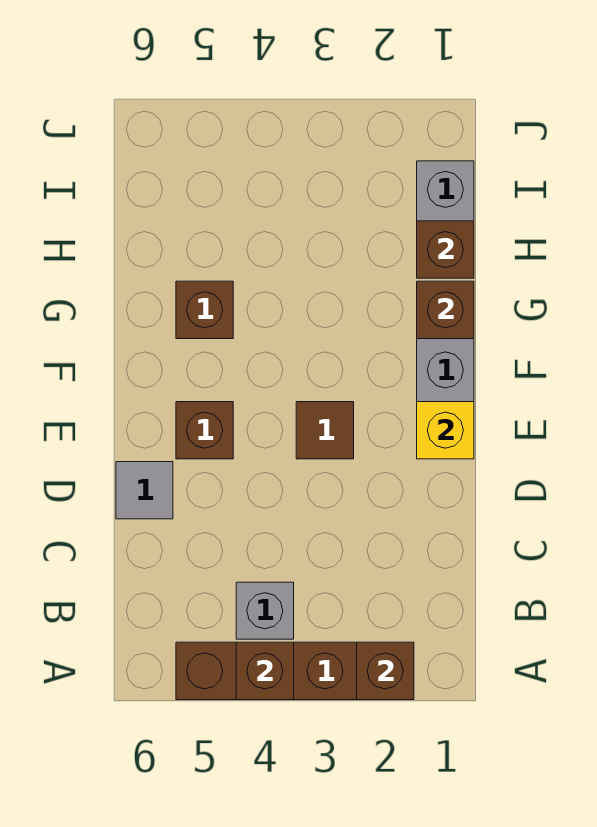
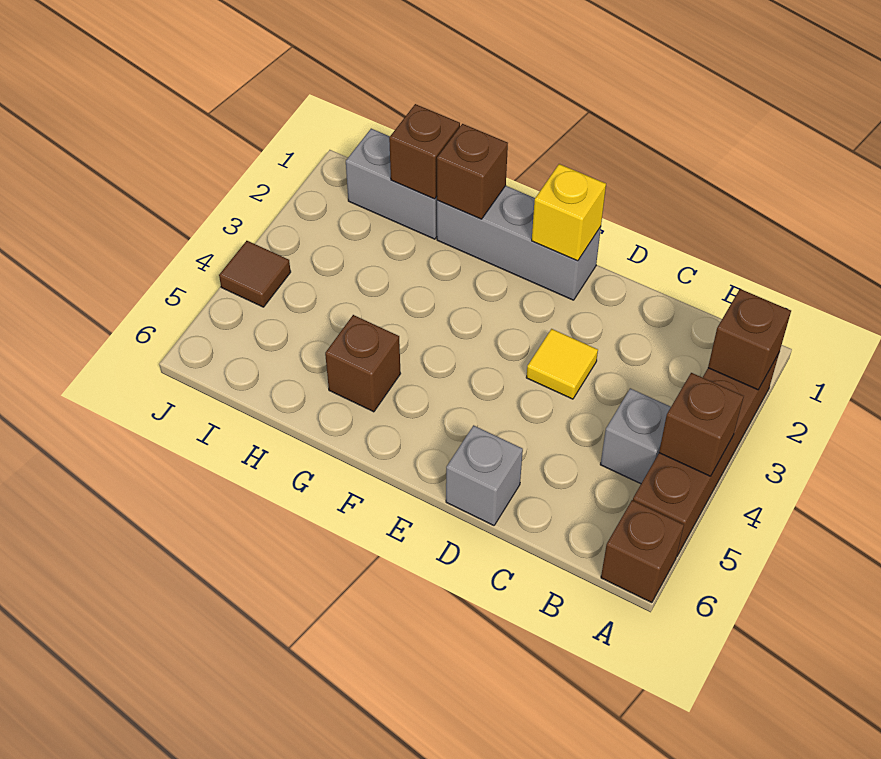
none -> yellow 1x1 tile [526,329,598,399]
grey 1x1 tile [116,462,173,519] -> grey 1x1 brick [446,425,523,525]
brown 1x1 tile [296,402,354,459] -> brown 1x1 tile moved to [219,241,291,307]
brown 1x1 brick [176,402,233,459] -> brown 1x1 brick moved to [601,500,684,603]

